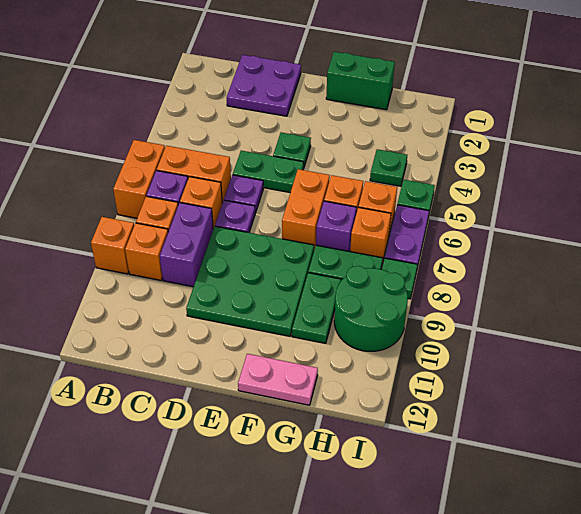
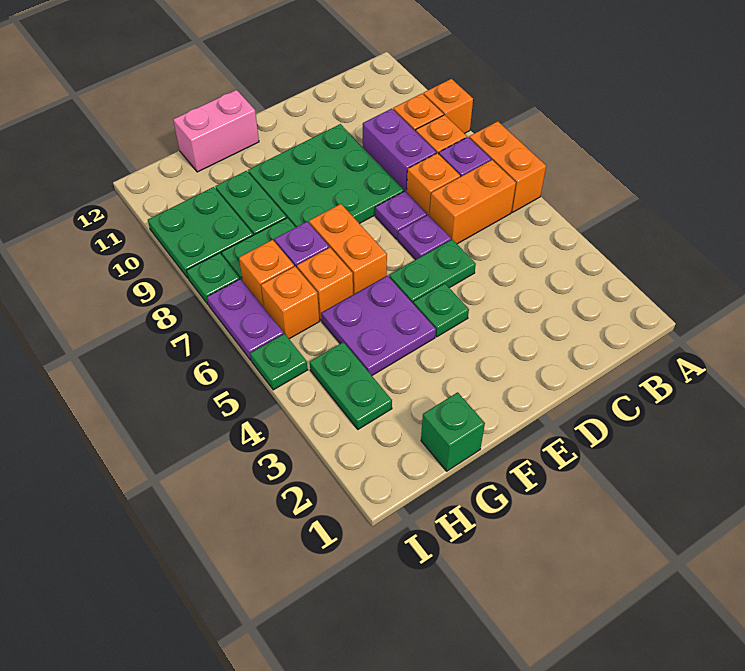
purple 2x2 plate [227,55,301,116] -> purple 2x2 plate moved to [322,276,436,376]
green 1x2 brick [326,52,395,110] -> green 1x1 brick [421,392,485,471]
pink 1x2 plate [238,354,318,405] -> pink 1x2 brick [173,90,259,172]
green 1x1 plate [370,149,407,186] -> green 1x2 plate [310,342,392,429]
green 2x2 round brick [334,266,408,351] -> green 2x2 plate [148,187,253,278]

